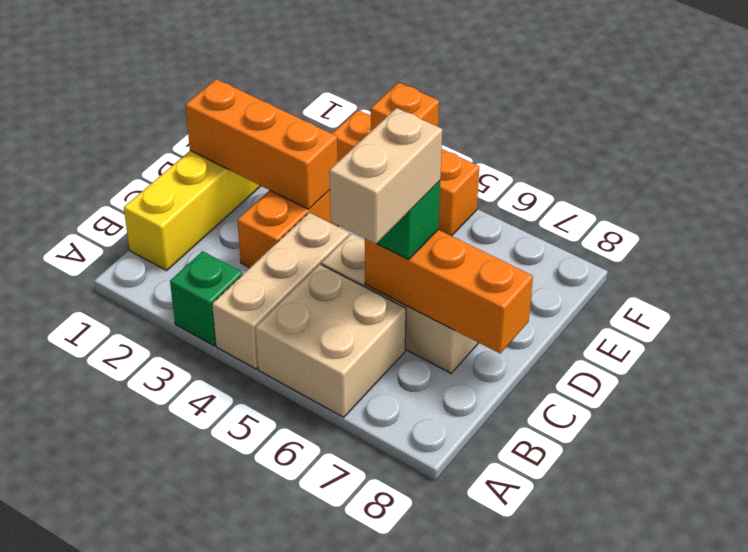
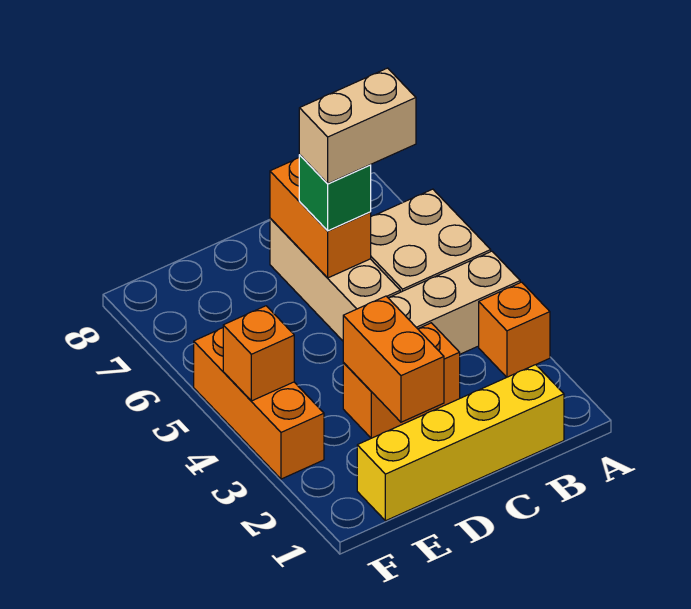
green 1x1 brick [170,251,243,346] -> orange 1x1 brick [479,282,550,377]
orange 1x3 brick [365,230,533,353] -> orange 1x2 brick [270,158,371,278]
orange 1x3 brick [185,79,337,209] -> orange 1x2 brick [343,296,444,422]

